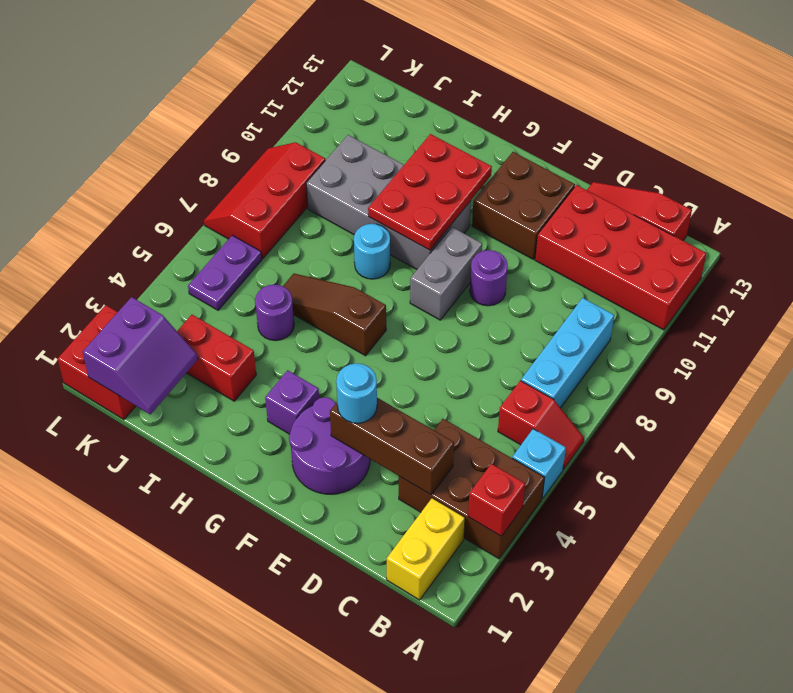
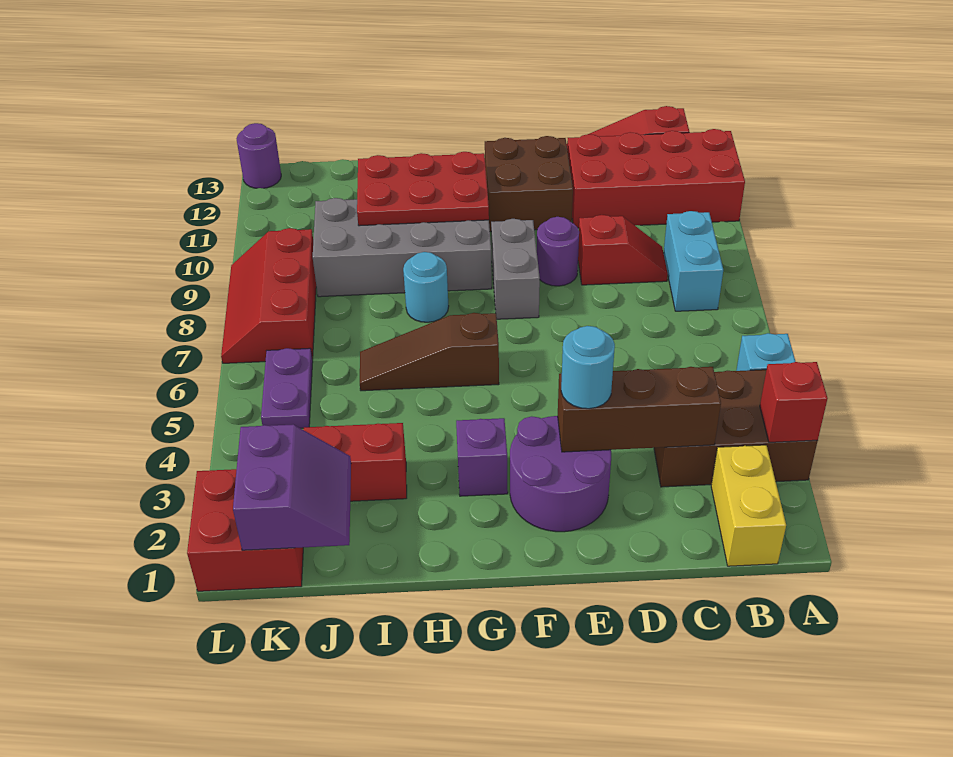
red 1x2 slope [498,381,584,469] -> red 1x2 slope moved to [578,215,668,285]
cyan 1x3 brick [521,298,614,408] -> cyan 1x2 brick [664,211,723,311]
red 2x3 plate [368,134,492,250] -> red 2x3 plate turned to [357,152,489,226]
purple 1x1 round brick [255,285,294,341] -> purple 1x1 round brick moved to [236,123,281,188]

